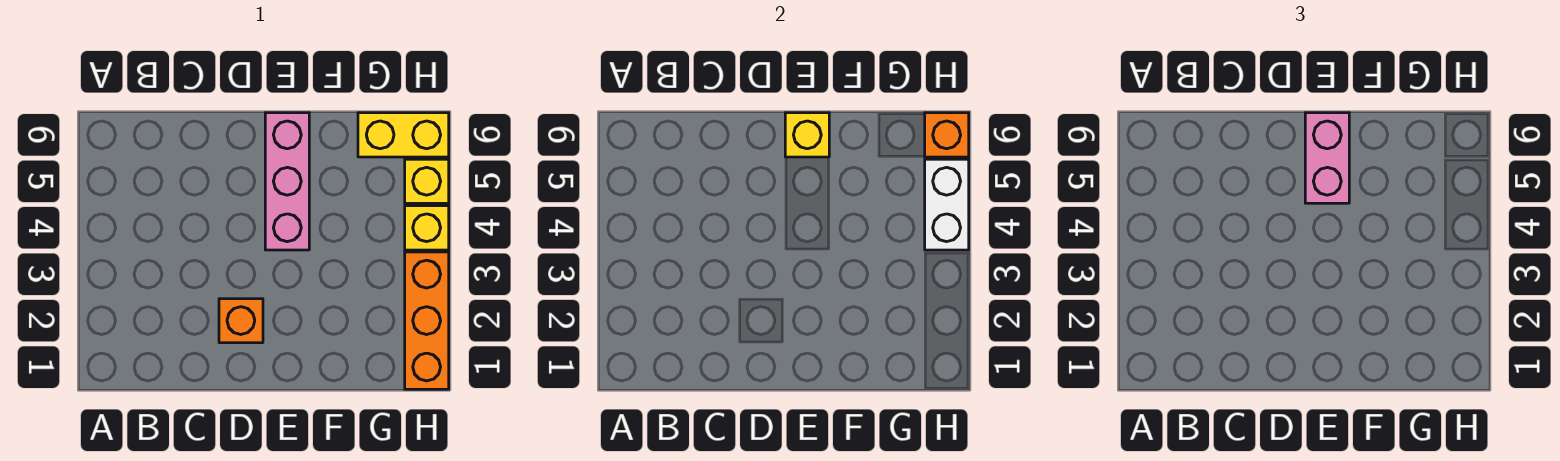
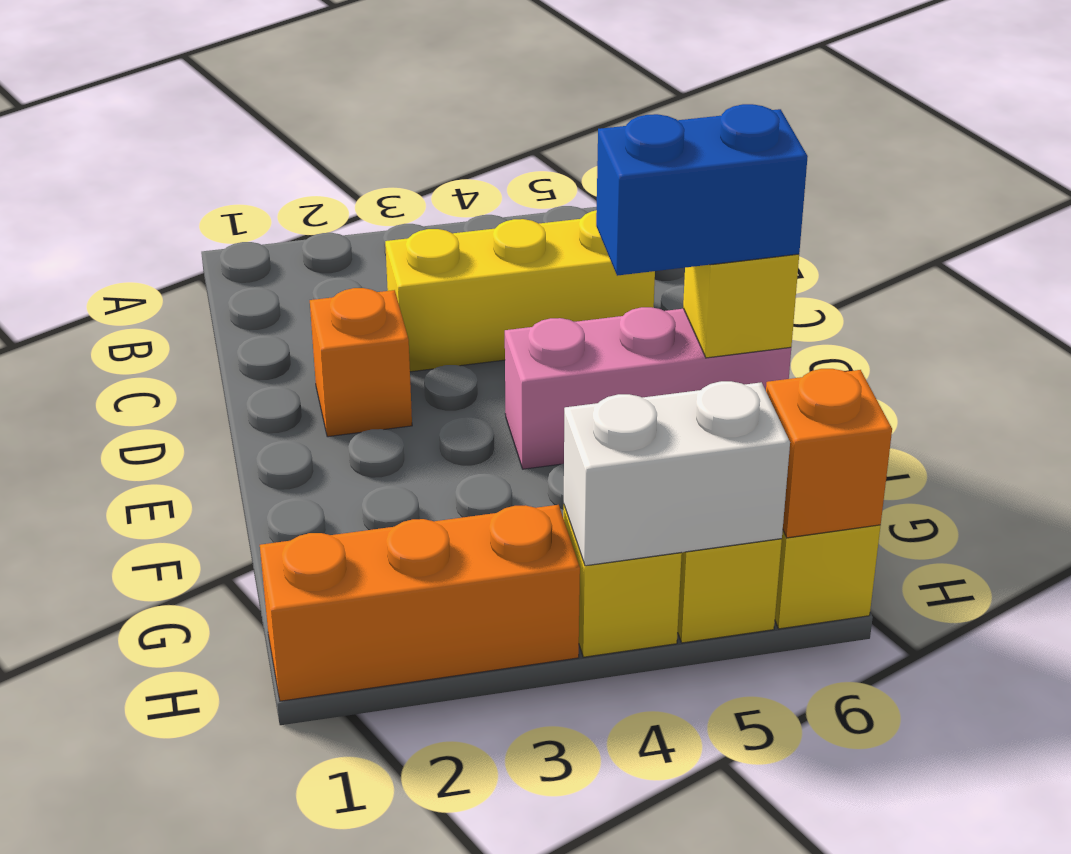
none -> yellow 1x3 brick [385,210,655,372]
pink 1x2 brick [1305,113,1349,203] -> blue 1x2 brick [596,104,808,276]

